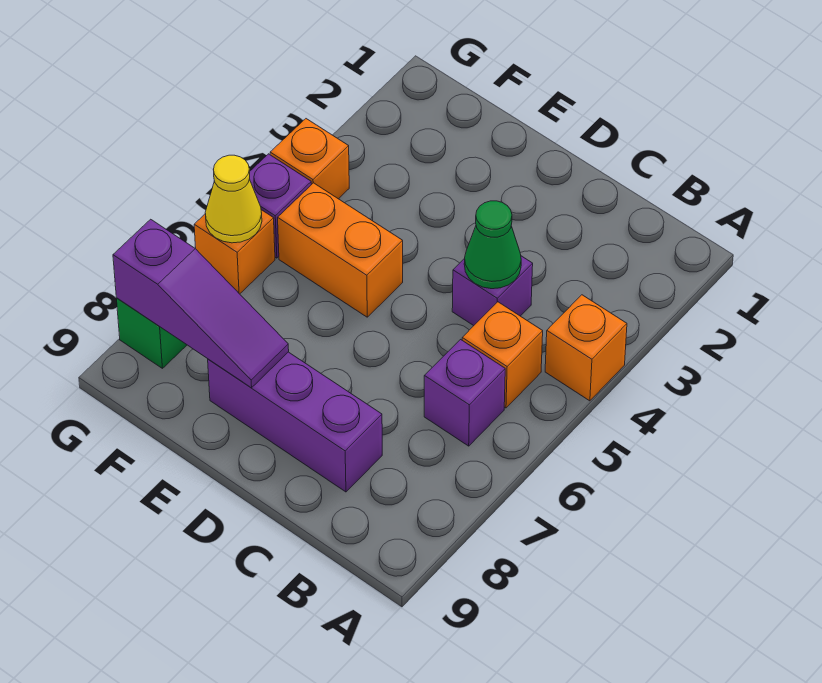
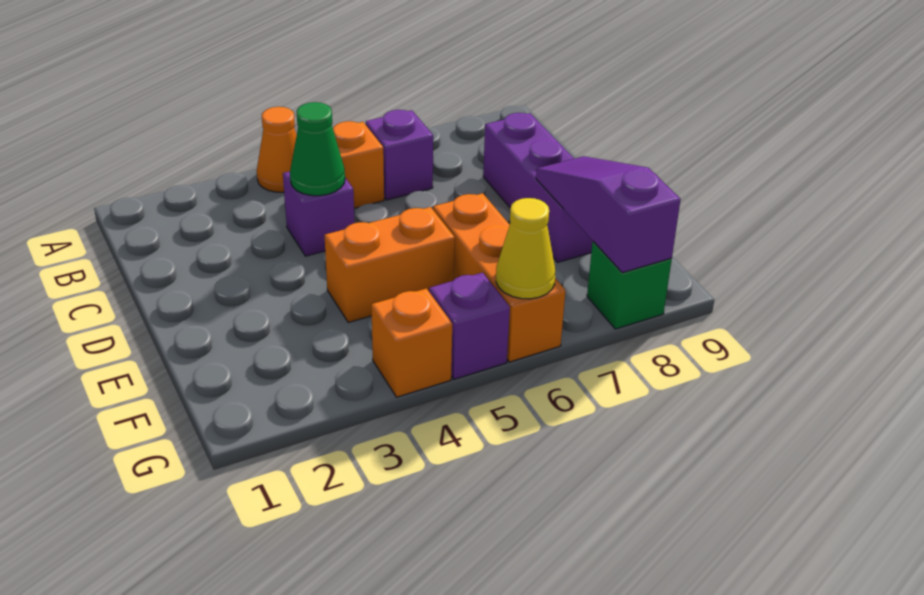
orange 1x1 brick [545,295,627,401] -> orange 1x1 cone [257,107,297,192]
orange 1x2 brick [278,183,403,317] -> orange 1x2 brick turned to [325,207,455,322]
orange 1x1 brick [194,210,275,294] -> orange 1x3 brick [433,193,566,362]

